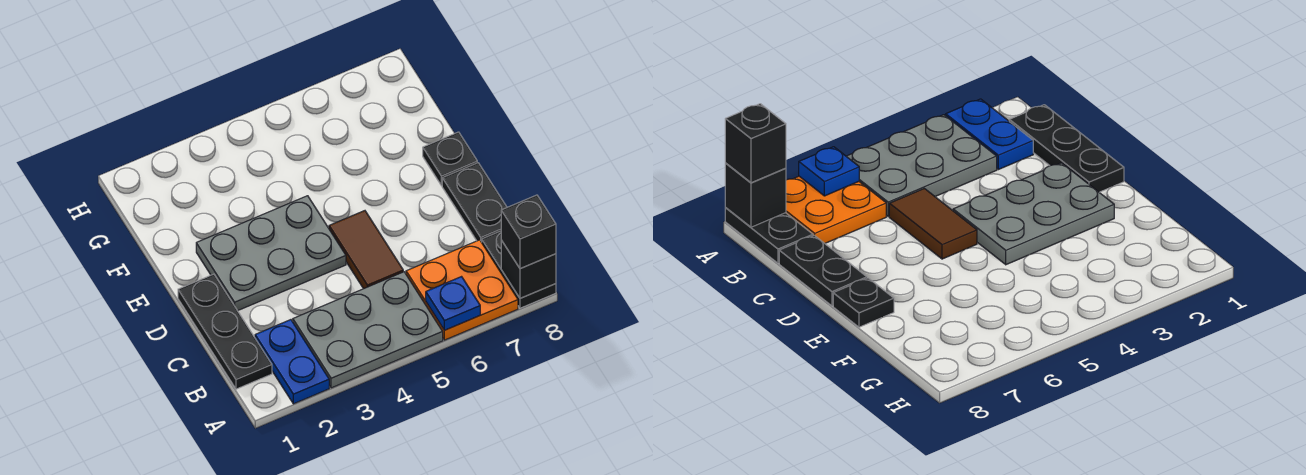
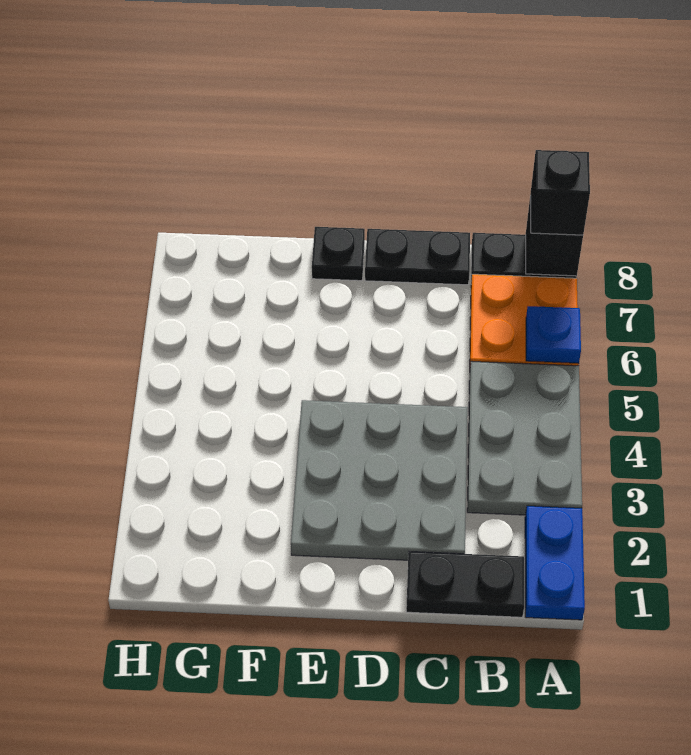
blue 1x2 plate [255,320,329,404] -> blue 1x2 plate turned to [525,506,585,620]
black 1x3 plate [178,274,272,389] -> black 1x2 plate [406,551,524,617]
brown 1x2 tile [329,211,403,289] -> none
grey 2x3 plate [196,196,346,311] -> grey 3x3 plate [291,400,467,560]

